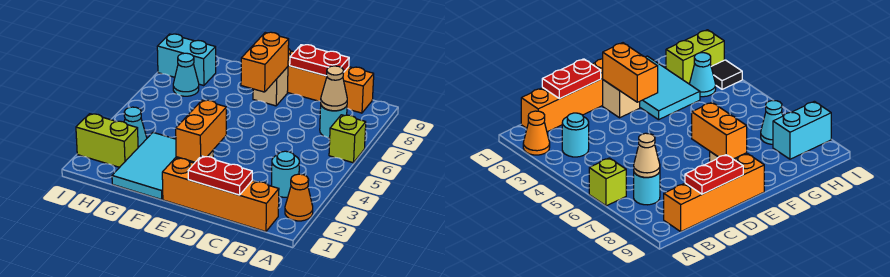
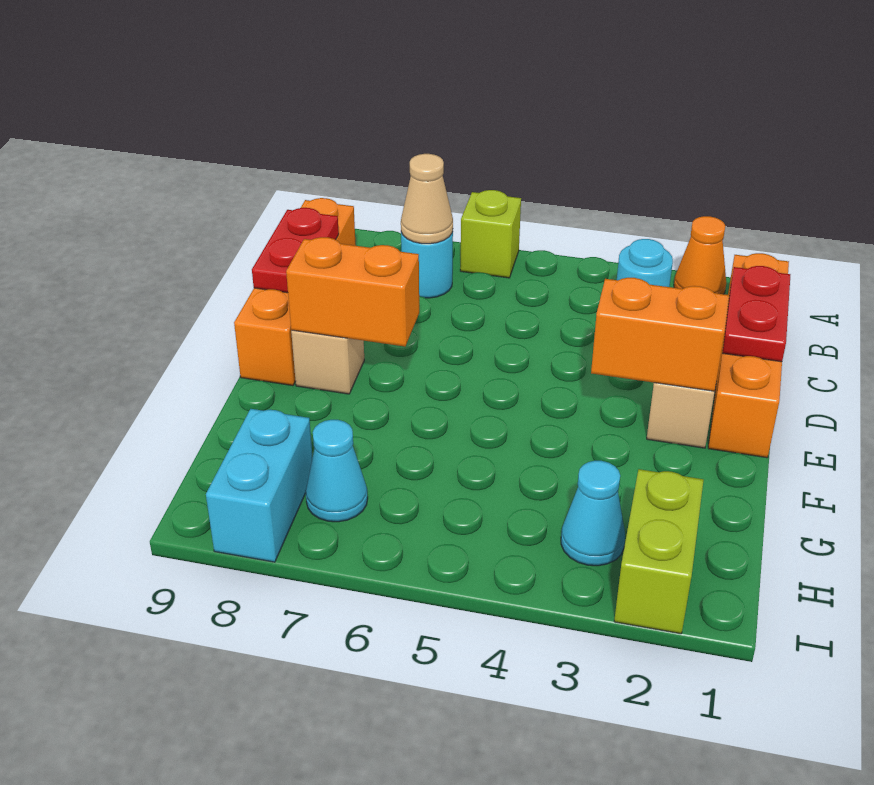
cyan 2x3 tile [112,133,176,199] -> none
black 1x1 tile [711,60,742,89] -> none

